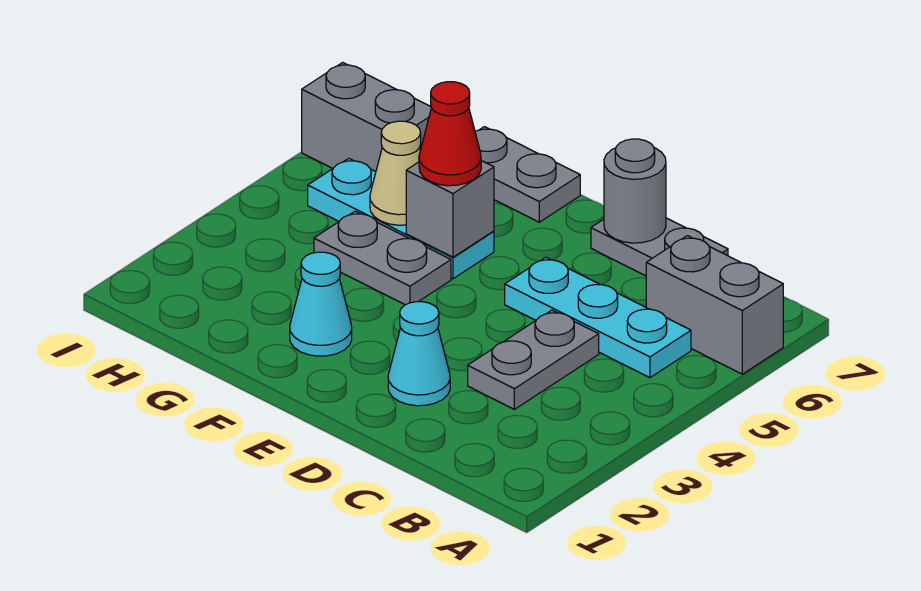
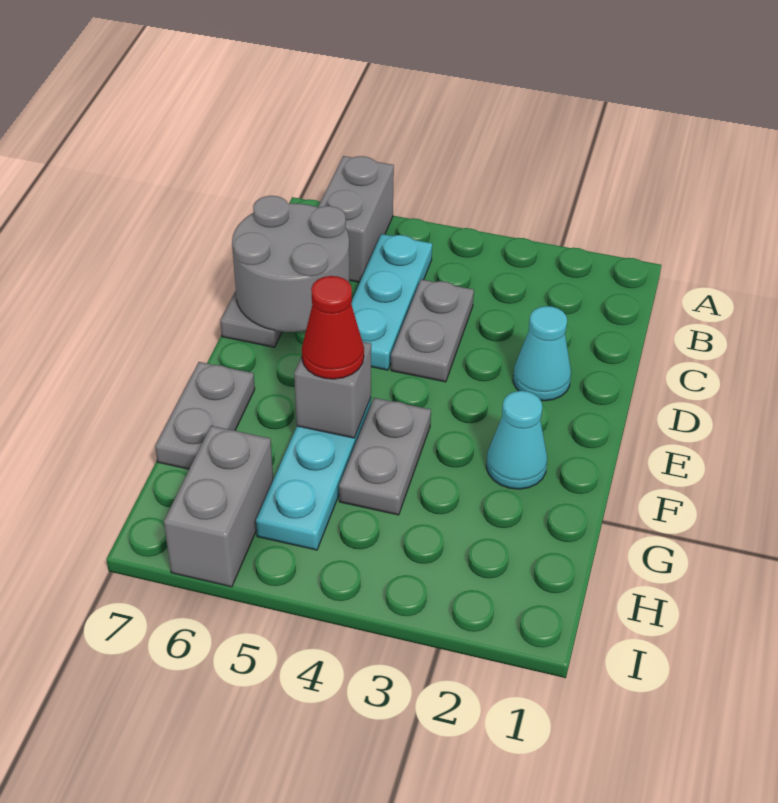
grey 1x2 plate [468,310,599,409] -> grey 1x2 plate turned to [391,279,474,382]
grey 1x1 round brick [604,139,666,243] -> grey 2x2 round brick [232,196,349,332]
tan 1x1 cone [370,121,421,225] -> none

